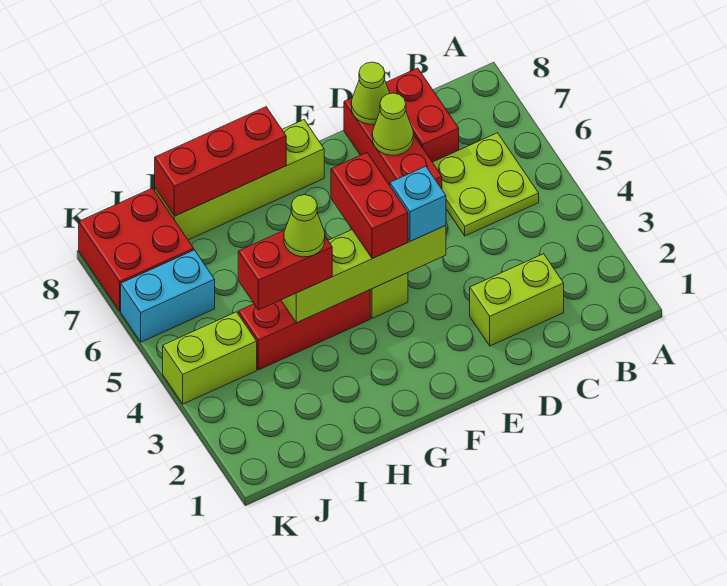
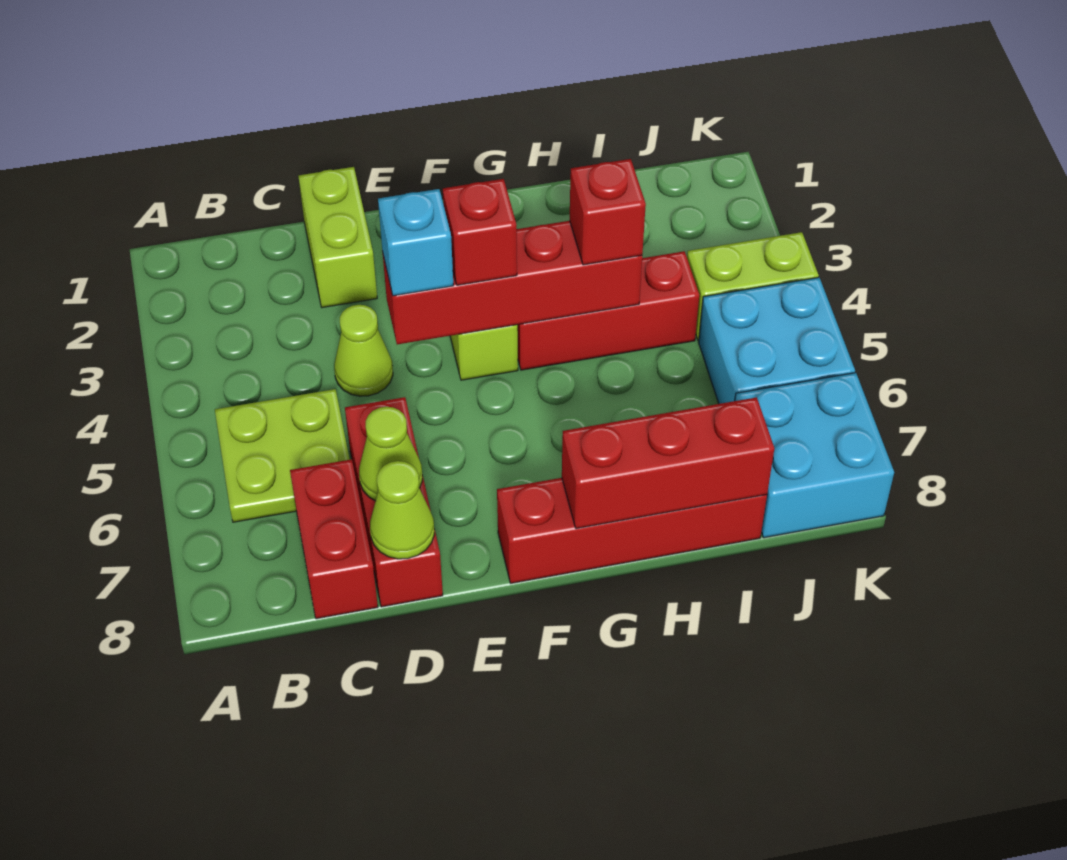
lime 1x2 brick [470,254,564,346] -> lime 1x2 brick turned to [298,167,377,308]
lime 1x4 brick [281,226,446,323] -> red 1x4 brick [382,221,642,344]
red 1x2 brick [331,153,408,259] -> red 1x1 brick [443,179,517,285]
lime 1x4 brick [155,120,324,240] -> red 1x4 brick [497,478,767,583]
red 1x2 brick [238,230,332,310] -> red 1x1 brick [570,159,646,265]
lime 1x1 cone [284,195,325,257] -> lime 1x1 cone moved to [334,305,393,396]
cyan 1x2 brick [121,250,215,342] -> cyan 2x2 brick [699,277,855,404]
red 2x2 brick [79,188,194,311] -> cyan 2x2 brick [735,373,894,538]

